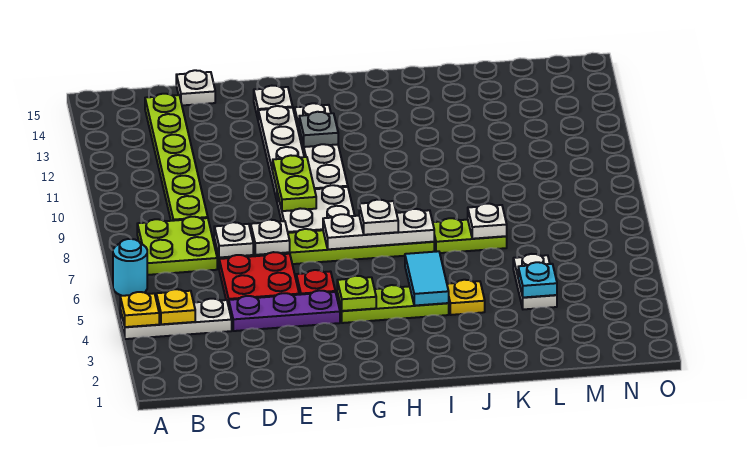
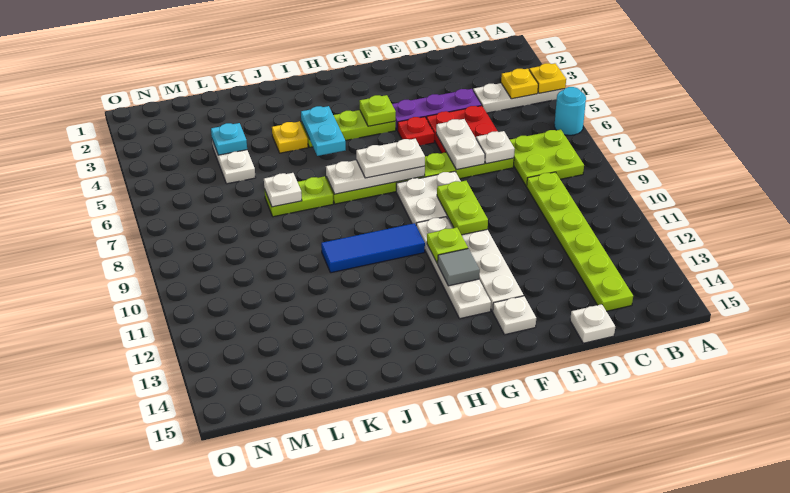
white 1x1 plate [251,220,290,255] -> white 1x2 plate [436,119,485,170]
none -> lime 1x1 plate [427,227,468,263]
grey 1x1 plate [299,112,338,147] -> grey 1x1 tile [437,249,480,286]
white 1x1 plate [359,200,398,235] -> white 1x2 plate [356,139,425,178]
none -> blue 1x3 tile [321,223,425,273]
cyan 1x2 tile [405,251,449,306] -> cyan 1x2 plate [301,106,346,156]

